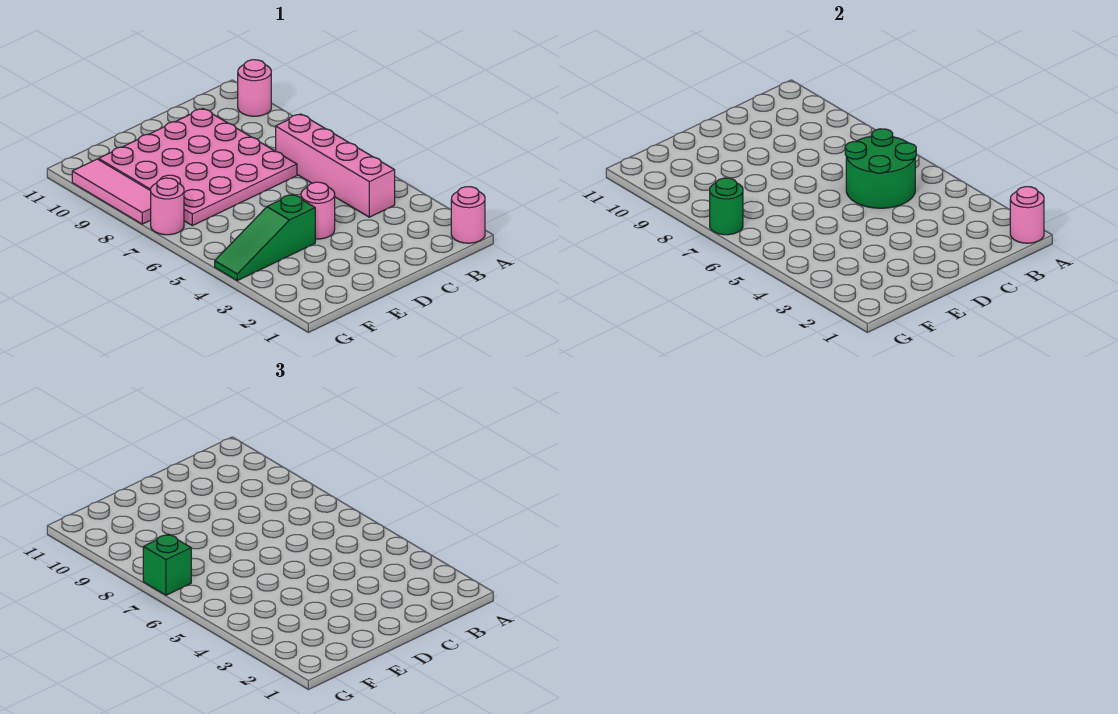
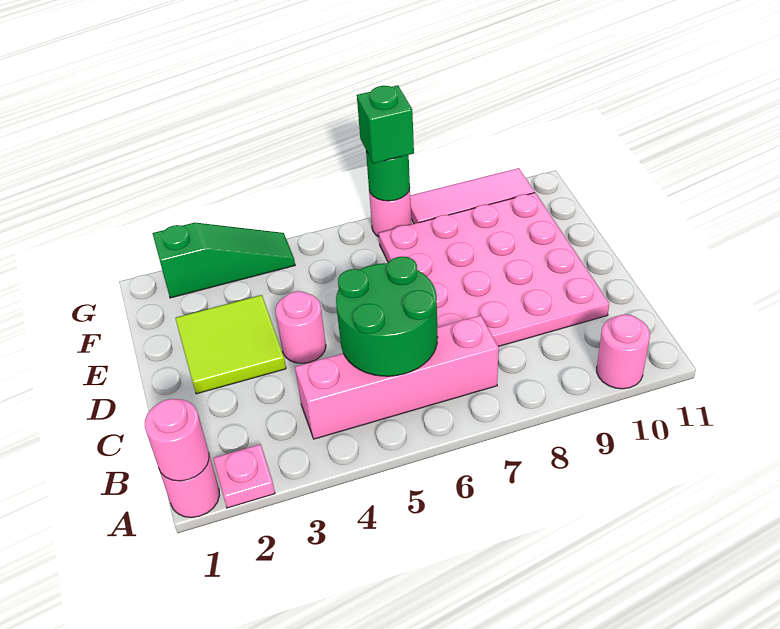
none -> pink 1x1 plate [213,444,275,508]
none -> lime 2x2 tile [175,295,286,394]
green 1x3 slope [215,194,315,281] -> green 1x3 slope turned to [152,222,295,298]

